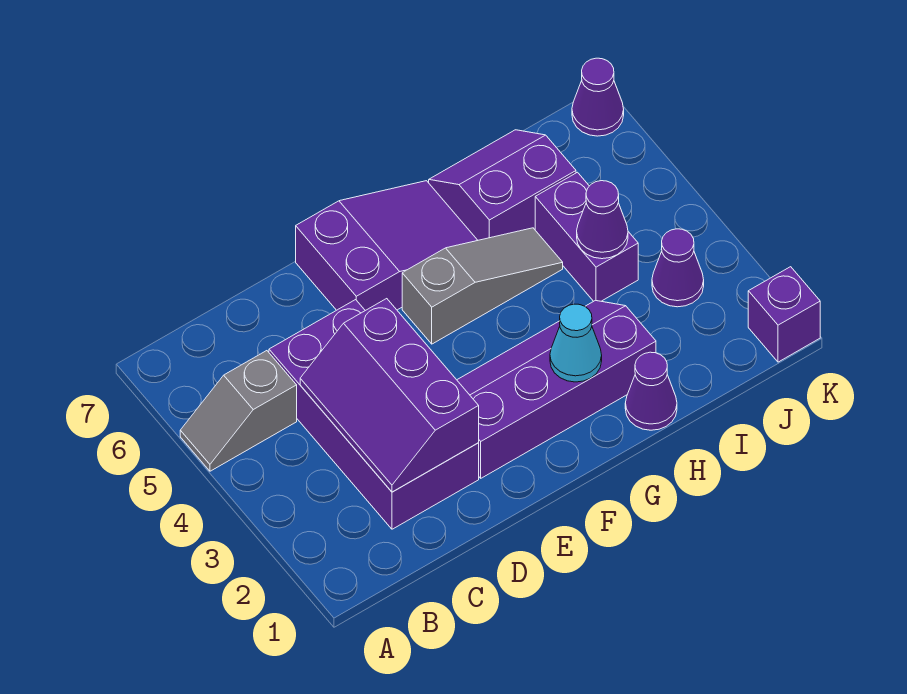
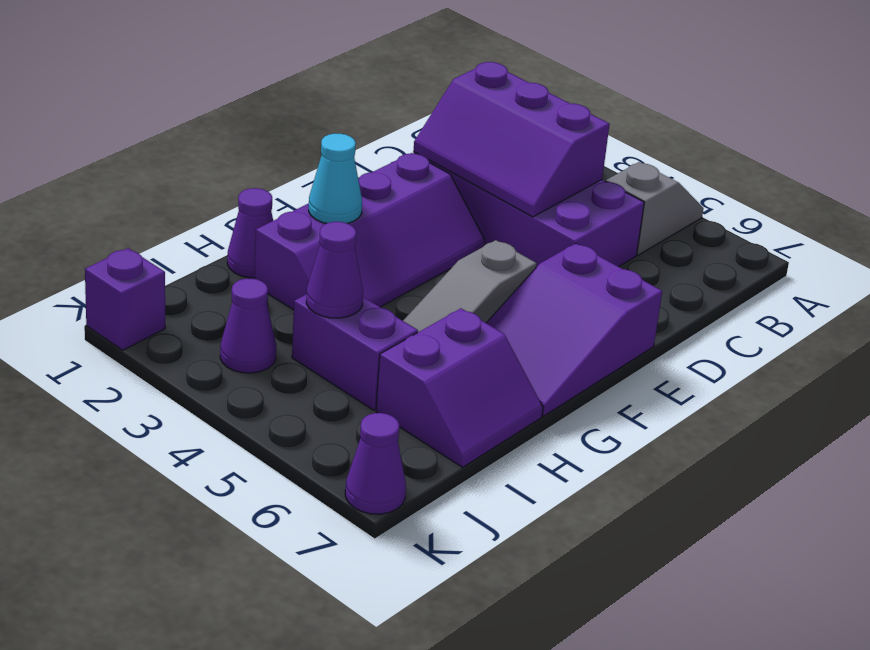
purple 2x3 slope [300,299,479,492] -> purple 2x3 slope turned to [413,62,610,217]

